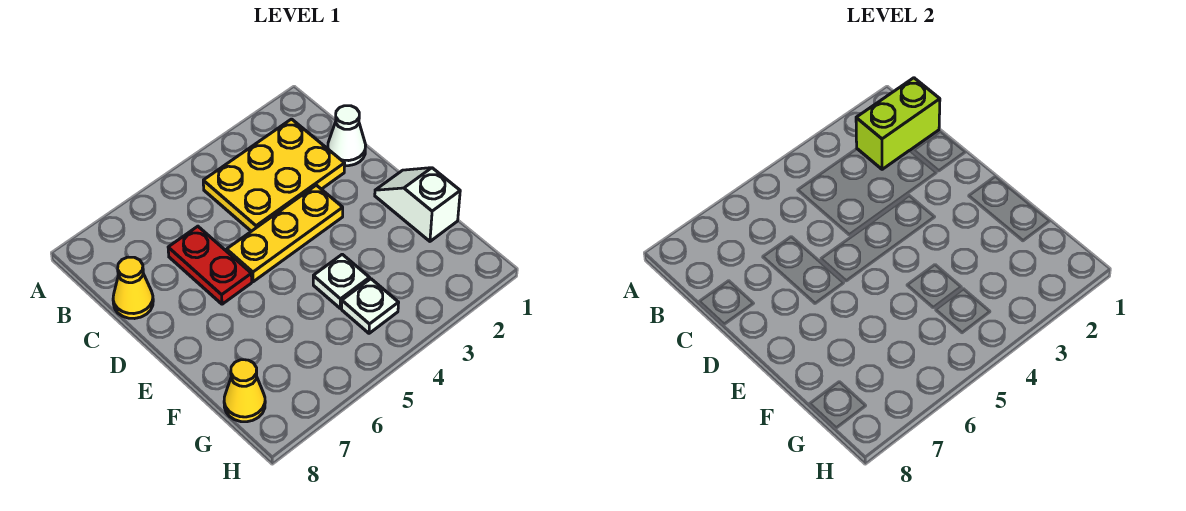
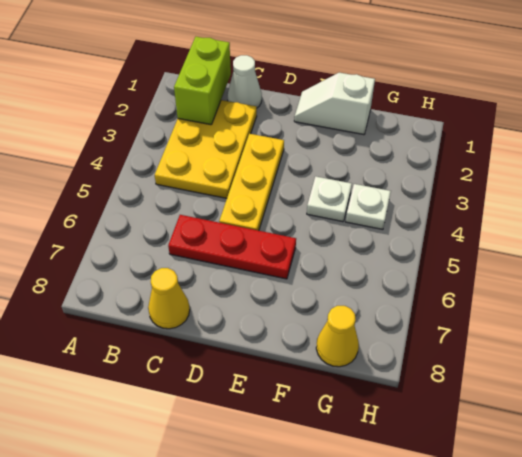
red 1x2 plate [168,226,252,304] -> red 1x3 plate [168,215,296,279]

